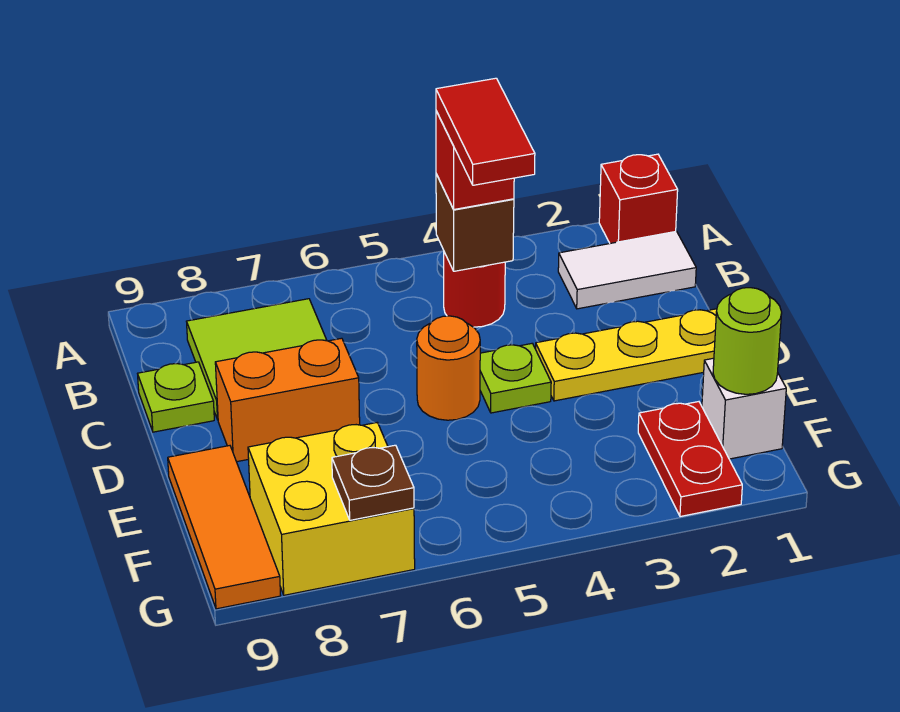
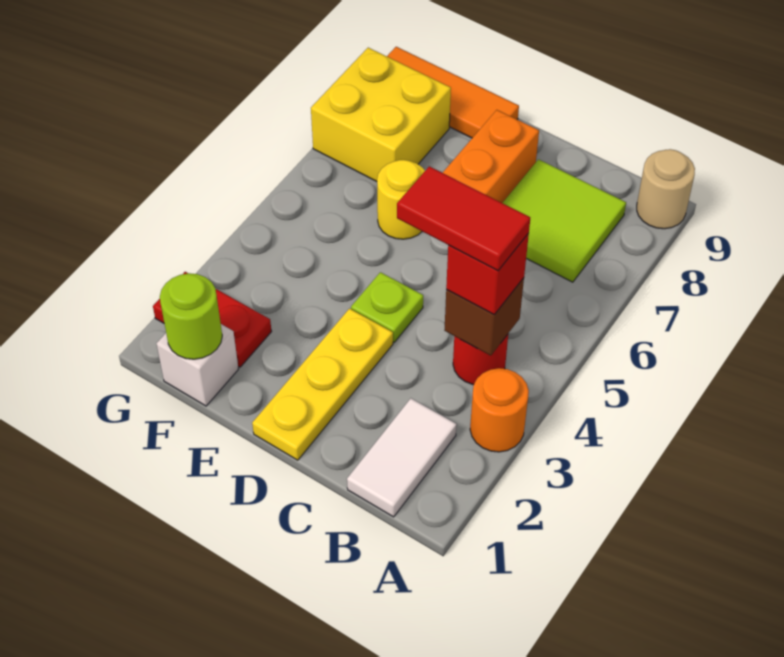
red 1x1 brick [599,154,678,243] -> none
none -> tan 1x1 round brick [637,149,695,229]
lime 1x1 plate [138,362,214,432] -> none
orange 1x1 round brick [417,316,480,420] -> orange 1x1 round brick moved to [470,368,529,452]
none -> yellow 1x1 round brick [377,160,425,239]
brown 1x1 plate [332,445,414,520] -> none

